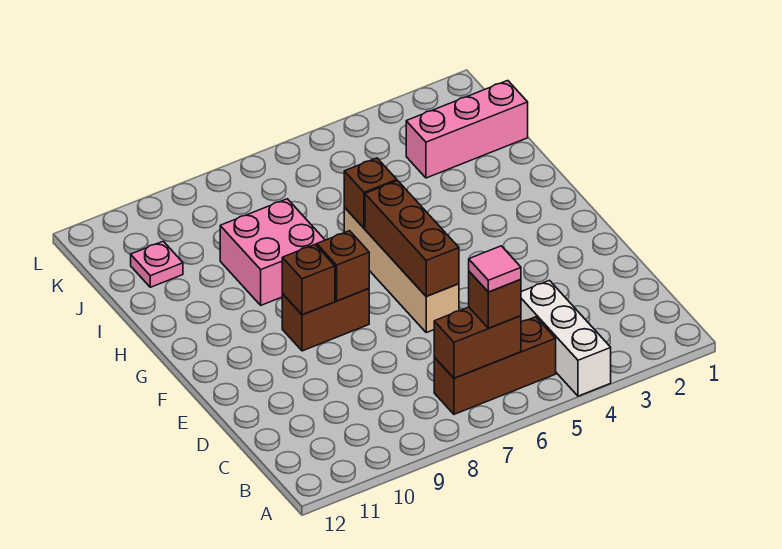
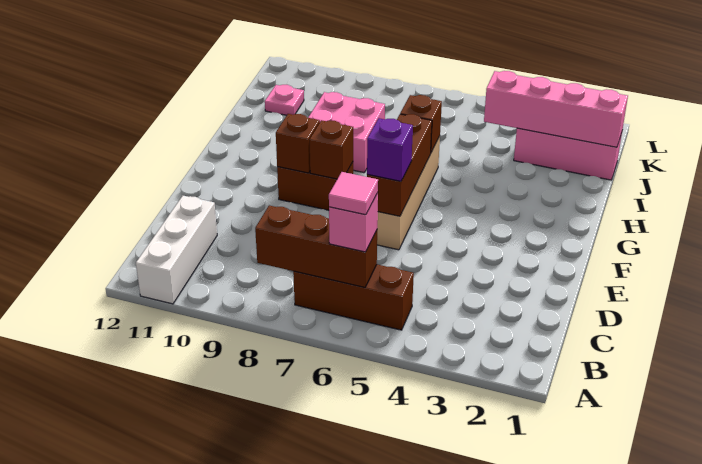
white 1x3 brick [521,281,611,396] -> white 1x3 brick moved to [136,196,217,304]
brown 1x2 brick [434,307,521,378] -> brown 1x3 brick [255,206,377,288]
brown 1x1 brick [469,272,521,328] -> pink 1x1 brick [329,193,378,252]
none -> purple 1x1 brick [367,118,413,181]
none -> pink 1x4 brick [484,71,628,147]

